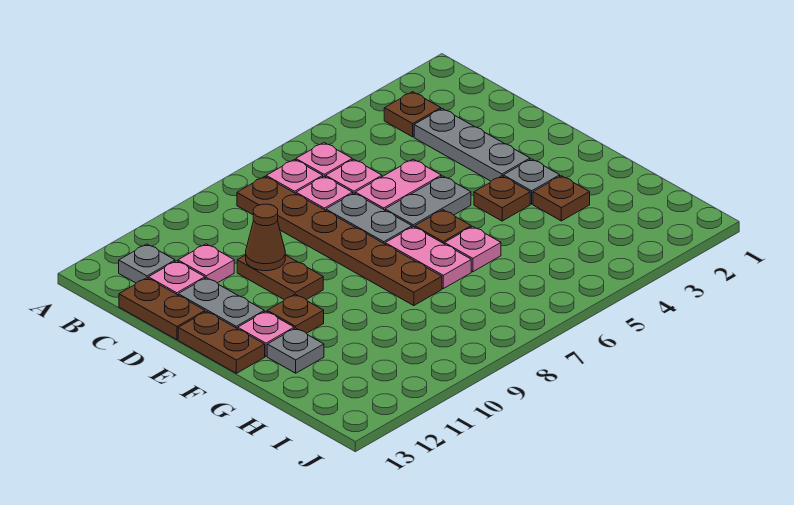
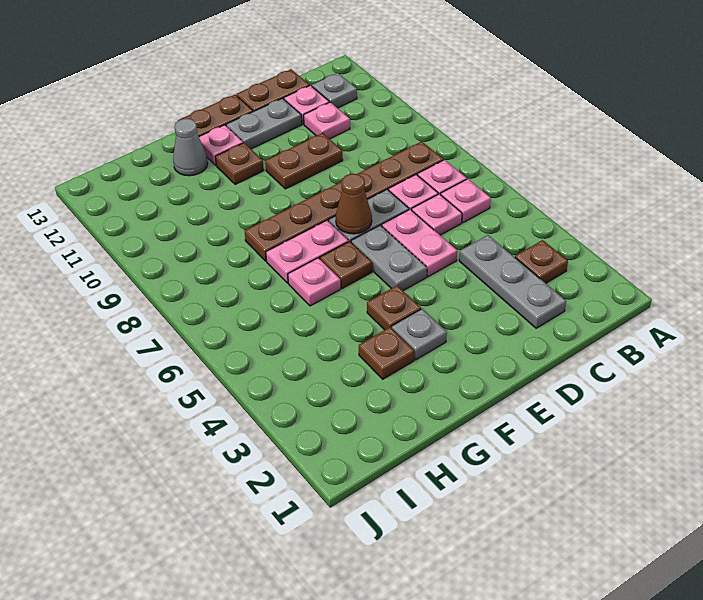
grey 1x3 plate [414,109,530,181] -> grey 1x3 plate turned to [459,235,566,328]
brown 1x1 cone [246,204,285,271] -> brown 1x1 cone moved to [336,174,372,234]
grey 1x1 plate [267,328,324,373] -> grey 1x1 cone [173,119,208,176]

